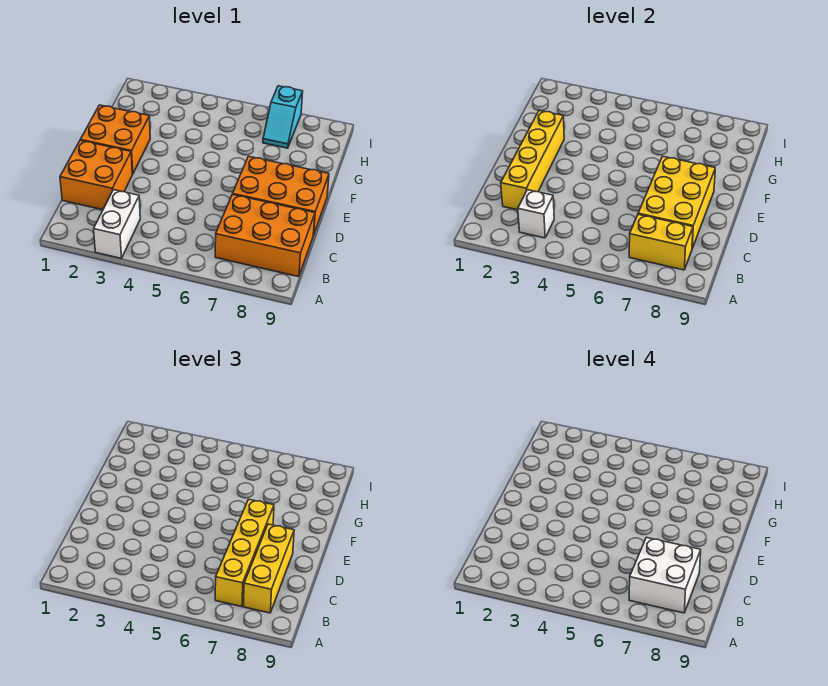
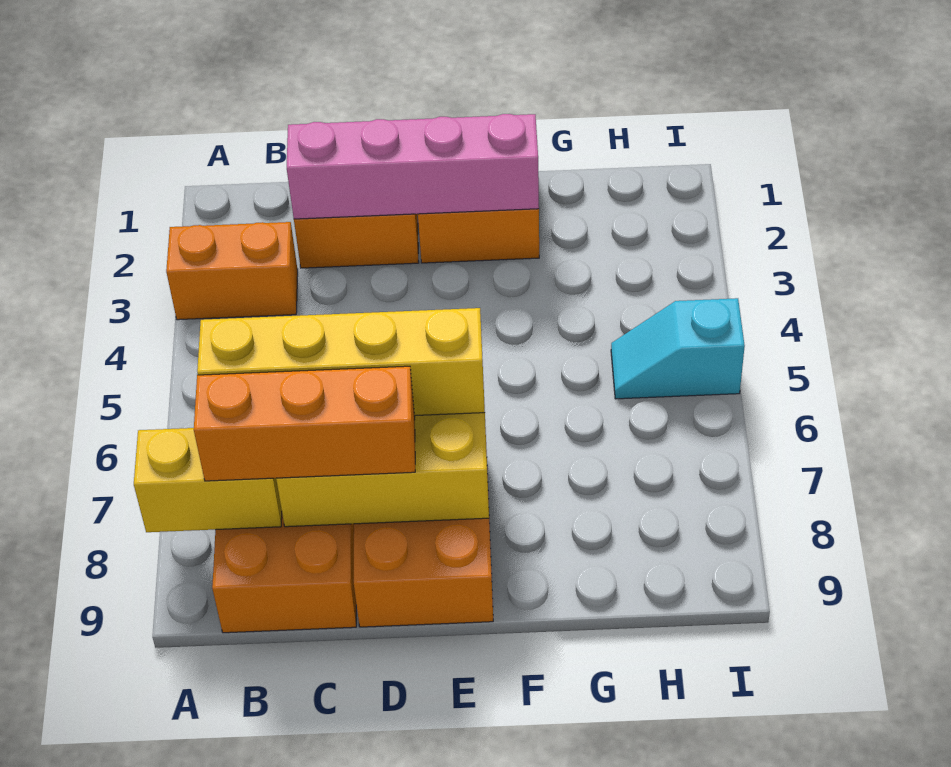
white 1x2 brick [94,190,140,258] -> orange 1x2 brick [166,222,298,320]
white 1x1 brick [518,190,554,238] -> none
yellow 1x2 brick [629,214,693,270] -> yellow 1x2 brick turned to [134,428,282,532]
white 2x2 brick [629,537,701,613] -> none
yellow 1x3 brick [243,524,294,613] -> orange 1x3 brick [194,366,415,481]
yellow 1x4 brick [501,110,564,210] -> pink 1x4 brick [287,114,539,219]
cyan 1x2 slope [263,86,303,148] -> cyan 1x2 slope moved to [611,298,745,399]

